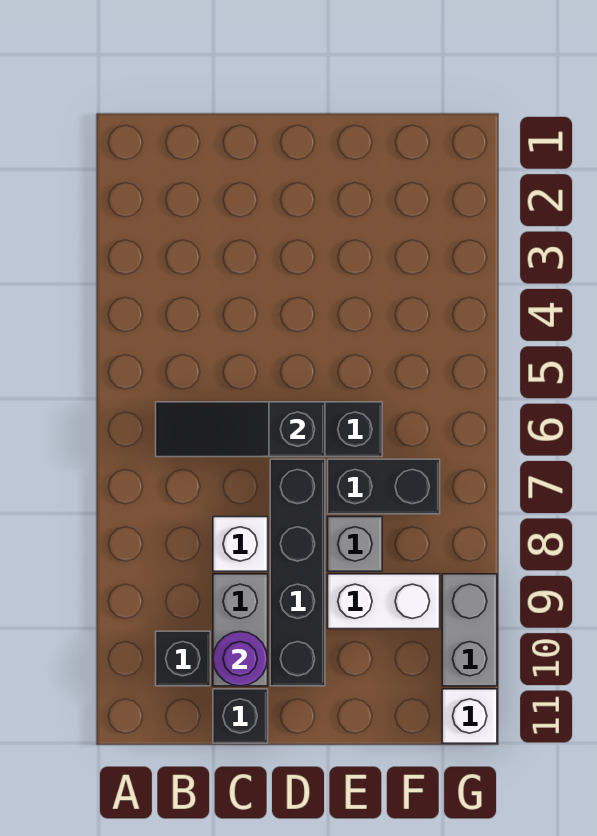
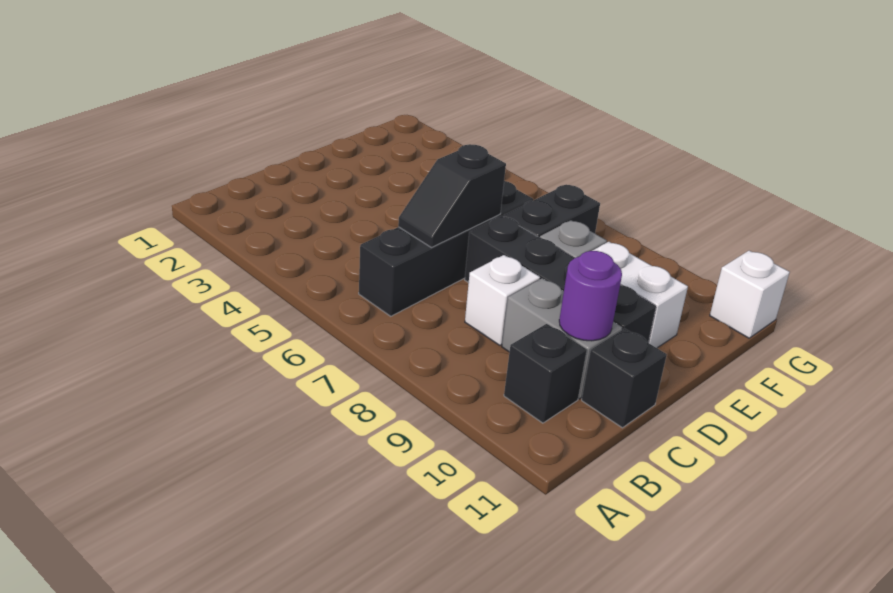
black 1x3 slope [156,402,325,457] -> black 1x2 slope [398,144,506,248]
white 1x2 brick [328,574,440,629] -> white 1x2 brick turned to [592,242,688,348]
grey 1x2 brick [442,574,497,686] -> none

